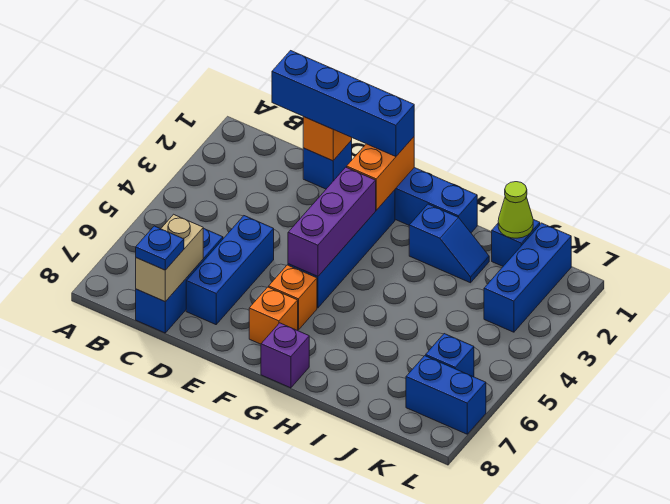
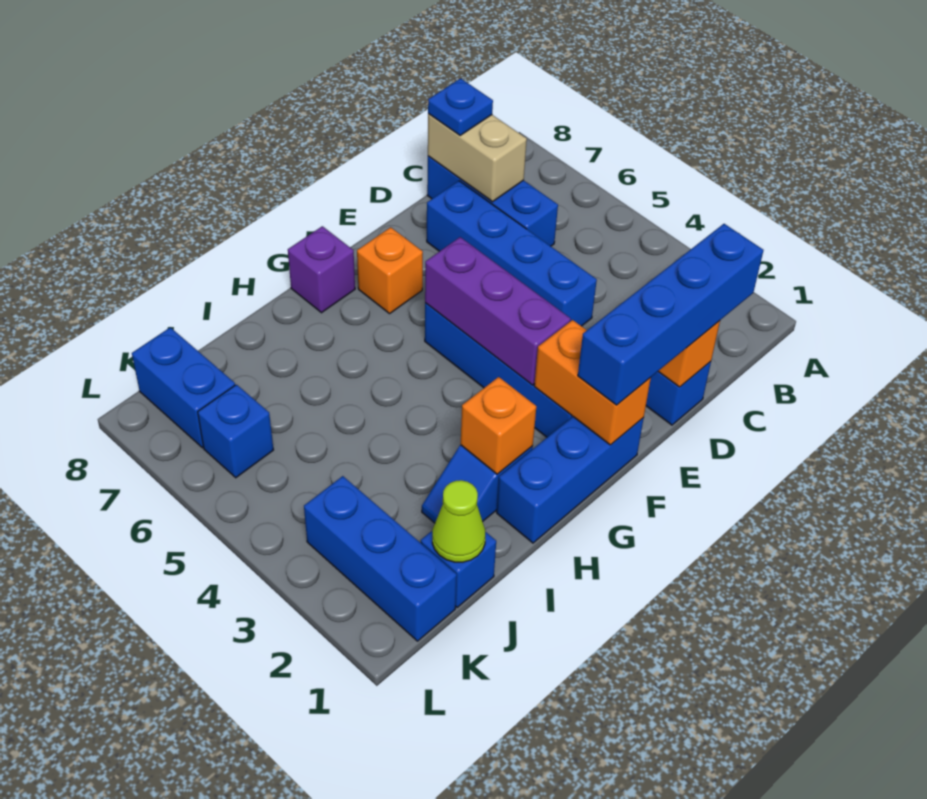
blue 1x3 brick [186,216,274,325] -> blue 1x4 brick [427,181,597,326]
orange 1x1 brick [269,265,317,330] -> orange 1x1 brick moved to [461,377,536,474]
blue 1x2 brick [406,356,486,434] -> blue 1x2 brick turned to [132,327,235,448]

